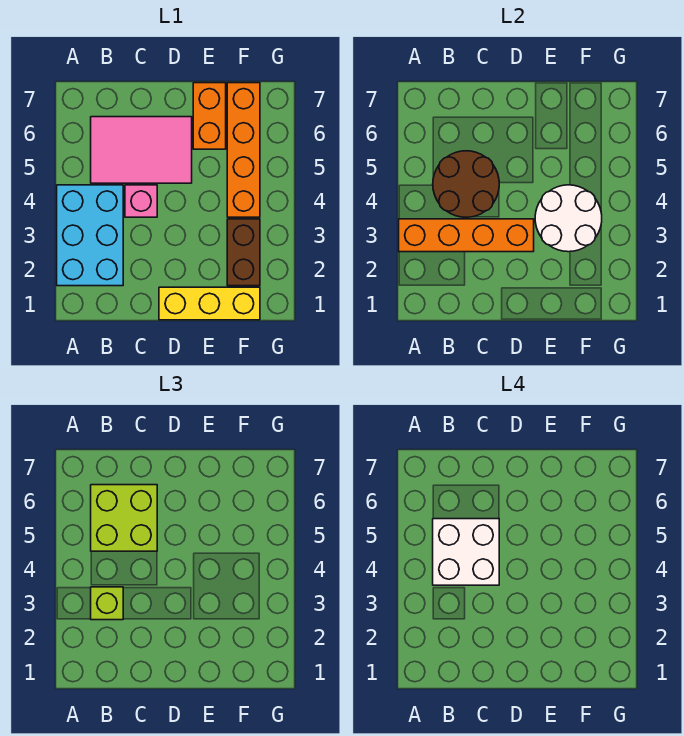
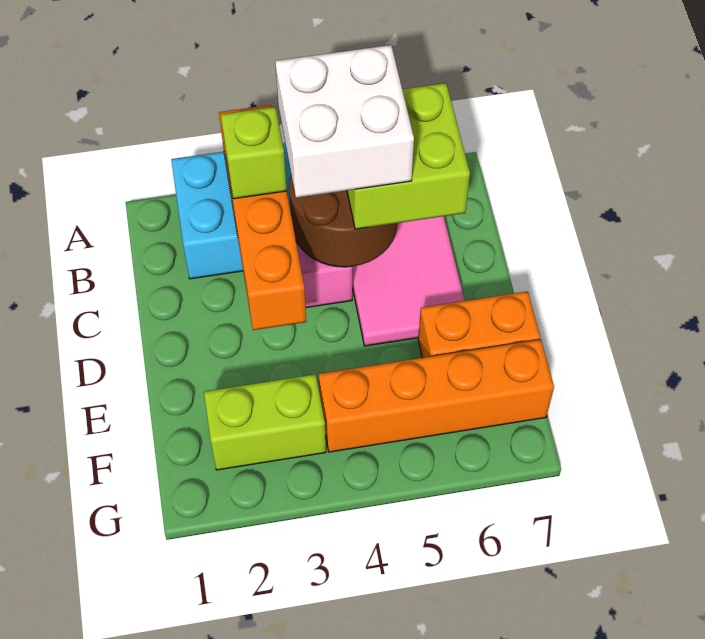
yellow 1x3 brick [159,287,260,320] -> none
white 2x2 round brick [535,185,602,252] -> none
brown 1x2 brick [227,219,260,286] -> lime 1x2 brick [204,374,326,470]

